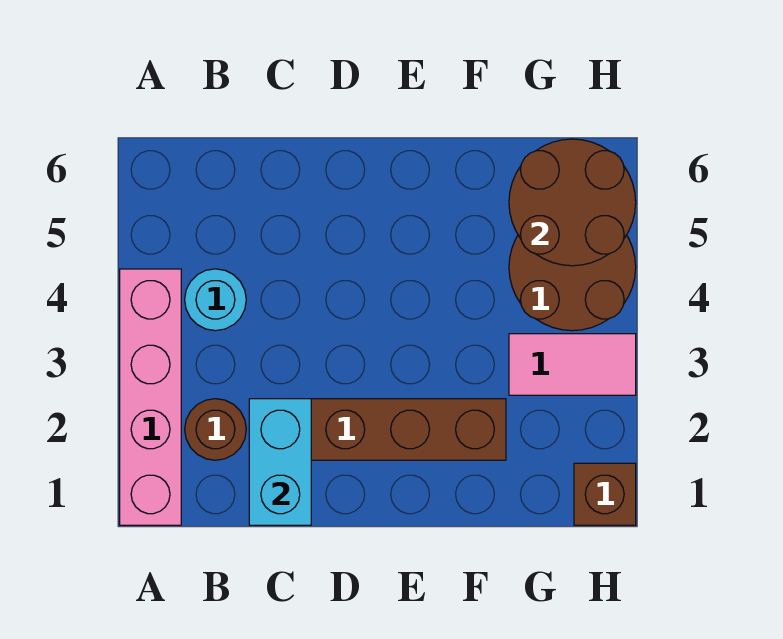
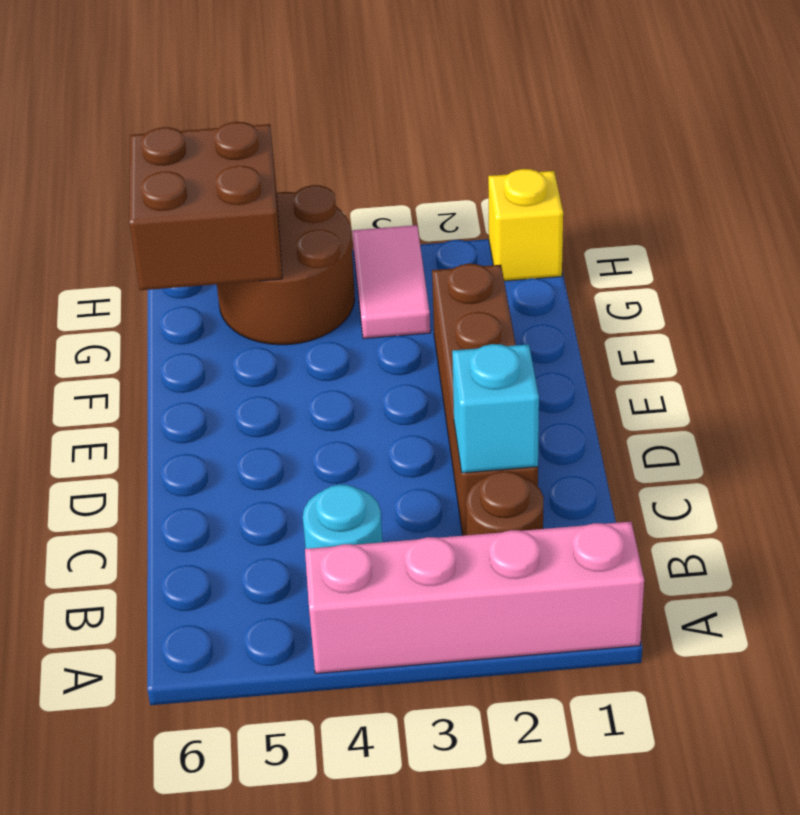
cyan 1x2 brick [249,399,311,525] -> cyan 1x1 brick [452,344,539,473]
brown 2x2 round brick [509,139,636,266] -> brown 2x2 brick [129,122,282,290]
brown 1x1 brick [574,463,636,525] -> yellow 1x1 brick [488,169,563,281]

